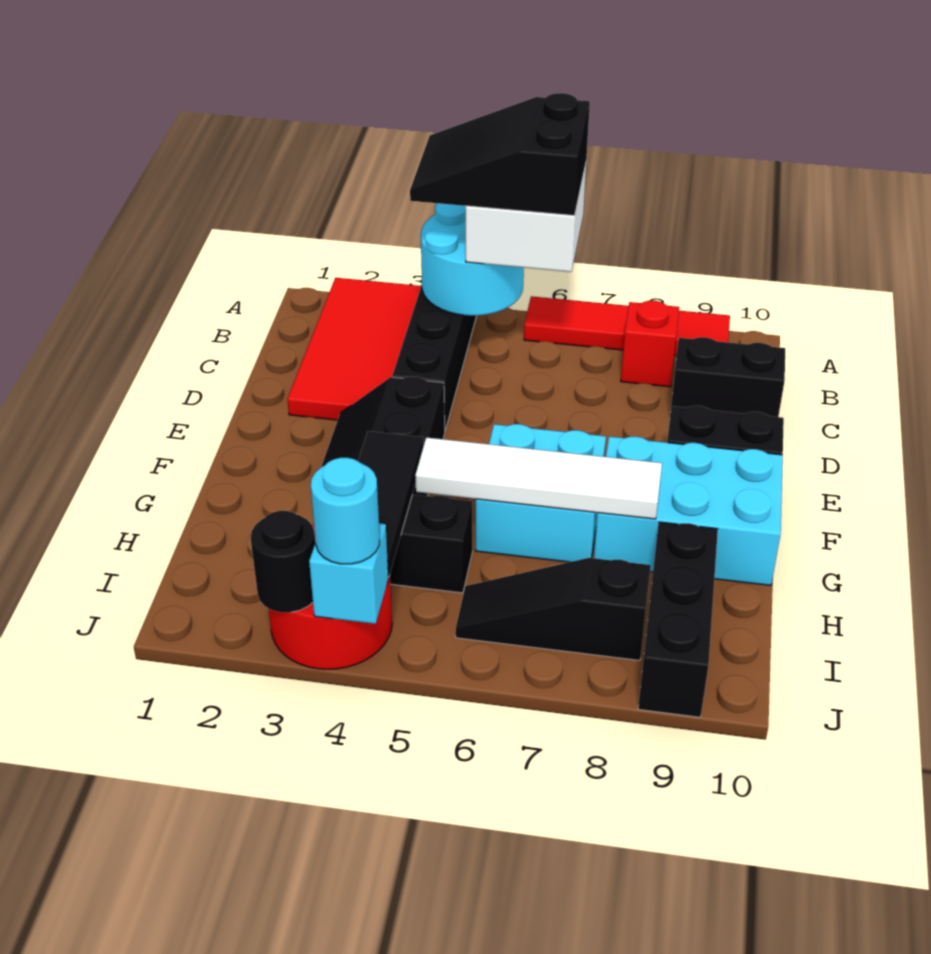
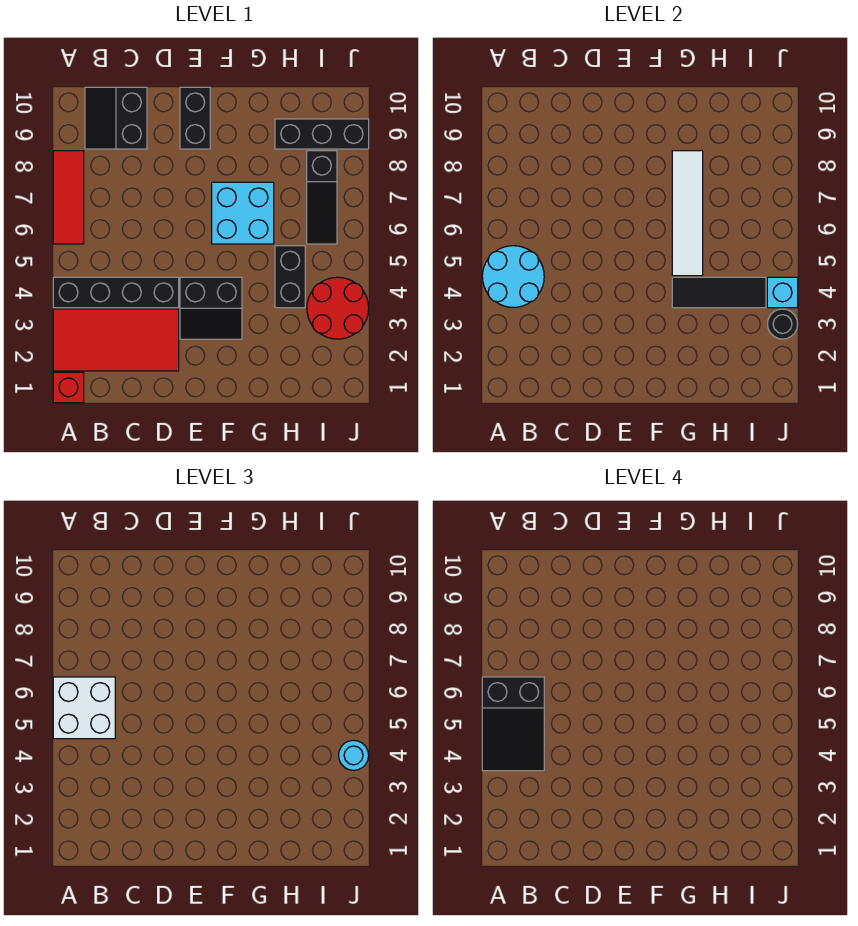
red 1x4 tile [524,296,730,355] -> red 1x3 tile [53,151,84,244]
red 1x1 brick [621,301,679,387] -> red 1x1 brick moved to [53,372,84,403]
cyan 2x3 brick [594,436,783,585] -> none

